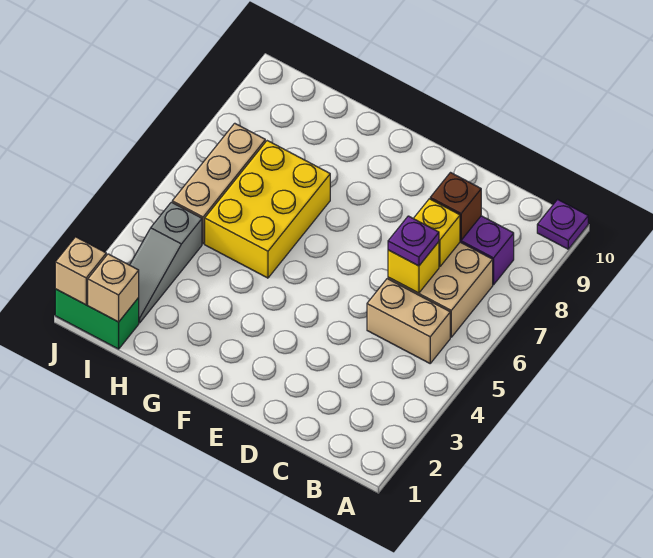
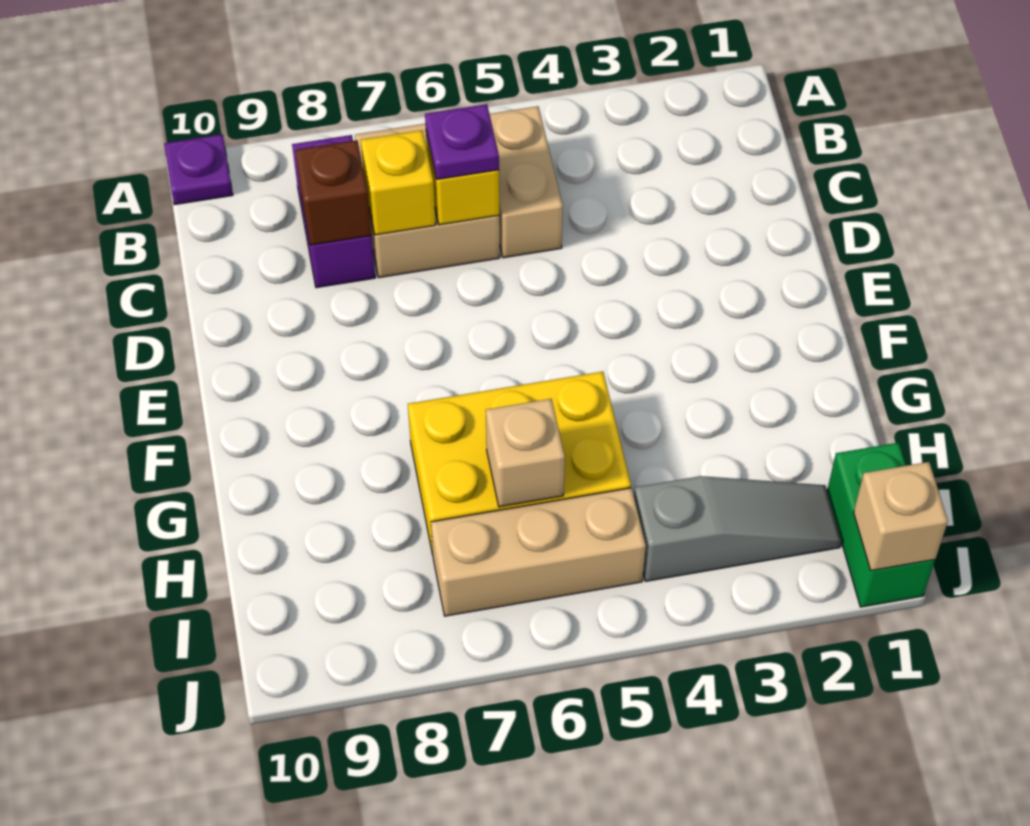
tan 1x1 brick [88,254,139,322] -> tan 1x1 brick moved to [486,399,565,507]

